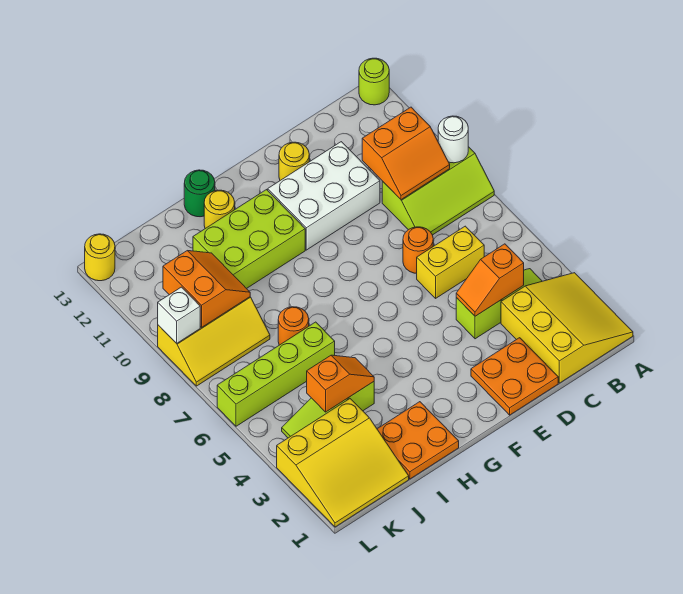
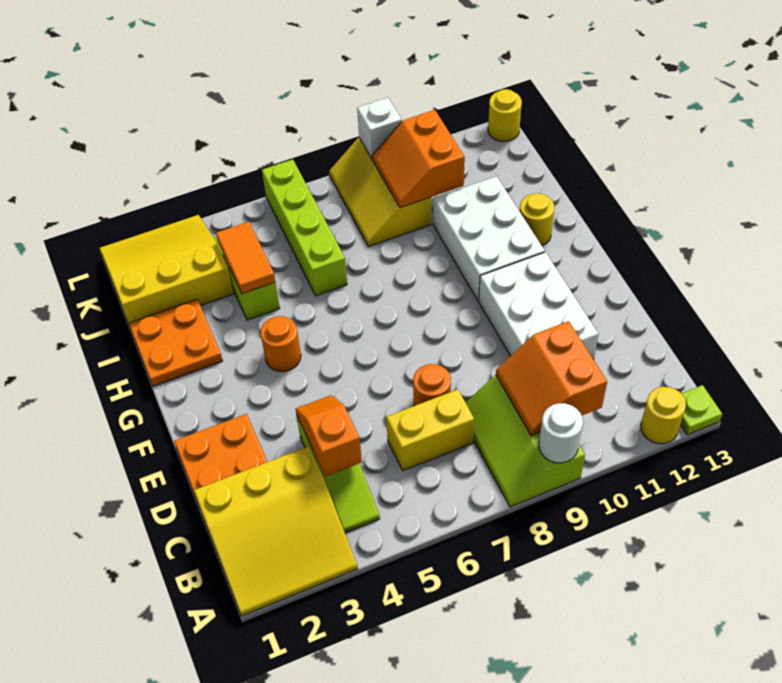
lime 1x1 round brick [359,58,389,105] -> lime 1x1 plate [680,385,722,435]
yellow 1x2 brick [417,226,484,298] -> yellow 1x2 brick turned to [386,389,474,471]
yellow 1x1 round brick [279,142,309,180] -> yellow 1x1 round brick moved to [641,387,686,444]
lime 2x3 brick [193,190,305,289] -> white 2x3 brick [433,176,545,301]
green 1x1 round brick [184,170,215,217] -> none
orange 1x2 slope [307,355,374,412] -> orange 1x2 tile [216,222,275,294]
orange 1x1 round brick [278,307,309,345] -> orange 1x1 round brick moved to [260,316,301,372]
yellow 3x3 slope [277,399,409,527] -> yellow 3x3 slope turned to [100,215,233,324]
orange 2x2 slope [163,251,250,327] -> orange 2x2 slope turned to [372,110,465,208]

